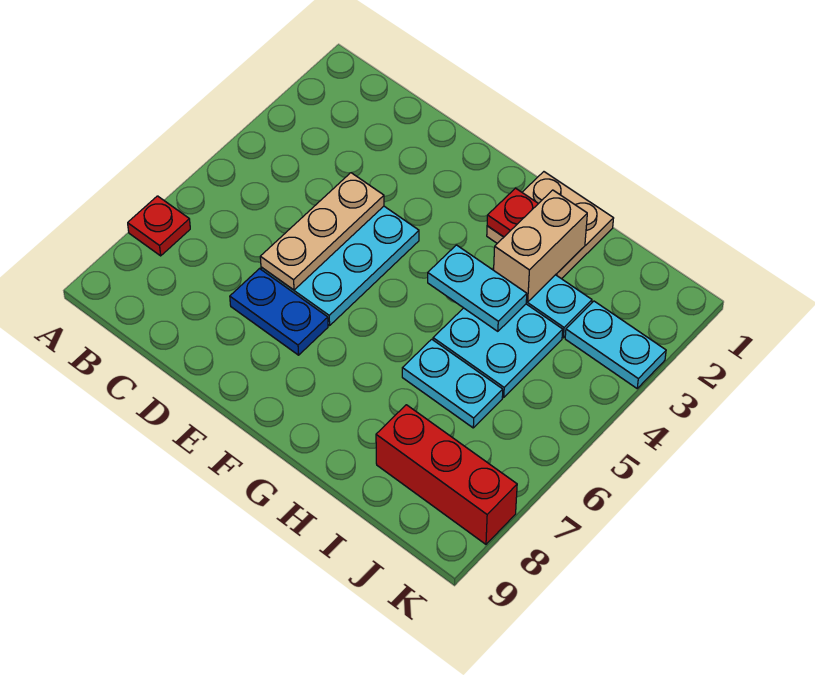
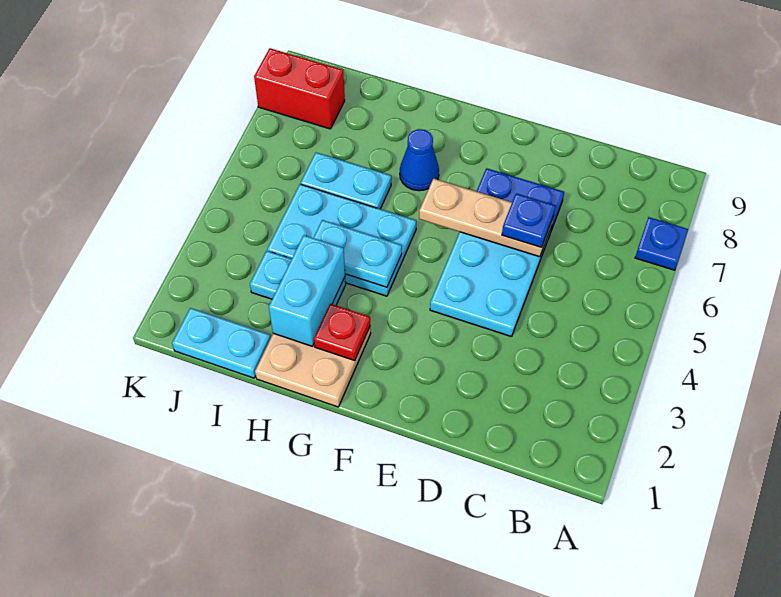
red 1x1 plate [128,196,190,256] -> blue 1x1 plate [635,217,688,270]
tan 1x3 plate [260,173,384,290] -> tan 1x3 plate turned to [419,179,554,257]
none -> blue 1x1 plate [502,193,556,247]
none -> blue 1x1 cone [400,129,439,191]
tan 1x2 brick [494,190,587,302] -> cyan 1x2 brick [269,235,345,346]
cyan 2x2 plate [433,304,563,397] -> cyan 2x3 plate [267,184,416,296]
red 1x3 brick [376,405,517,544] -> red 1x2 brick [254,48,345,129]
cyan 1x2 plate [565,301,666,388] -> cyan 1x2 plate moved to [172,308,271,378]

